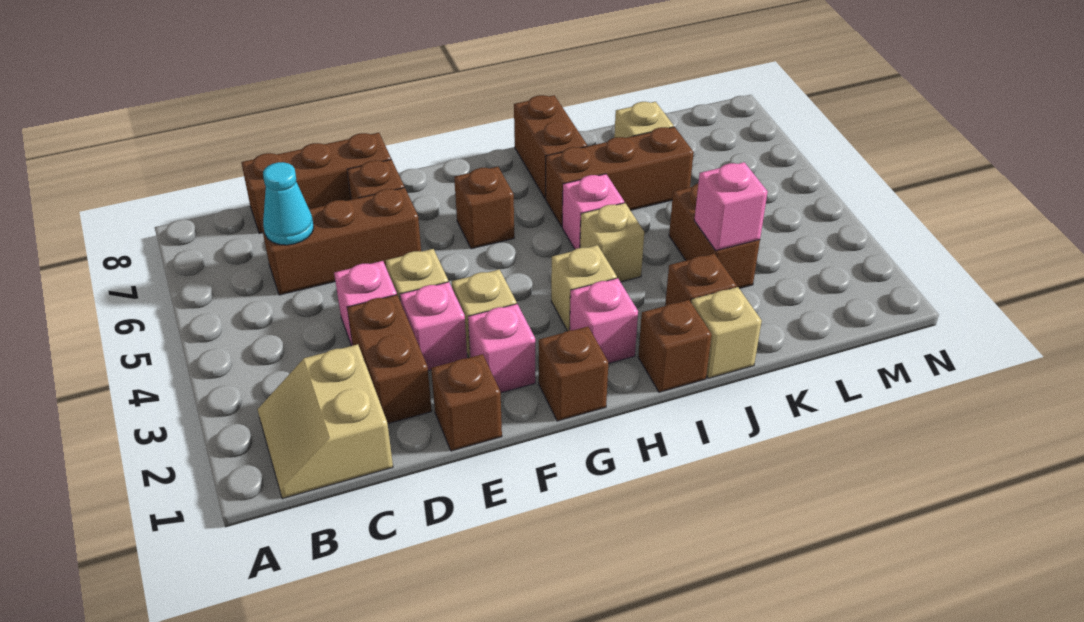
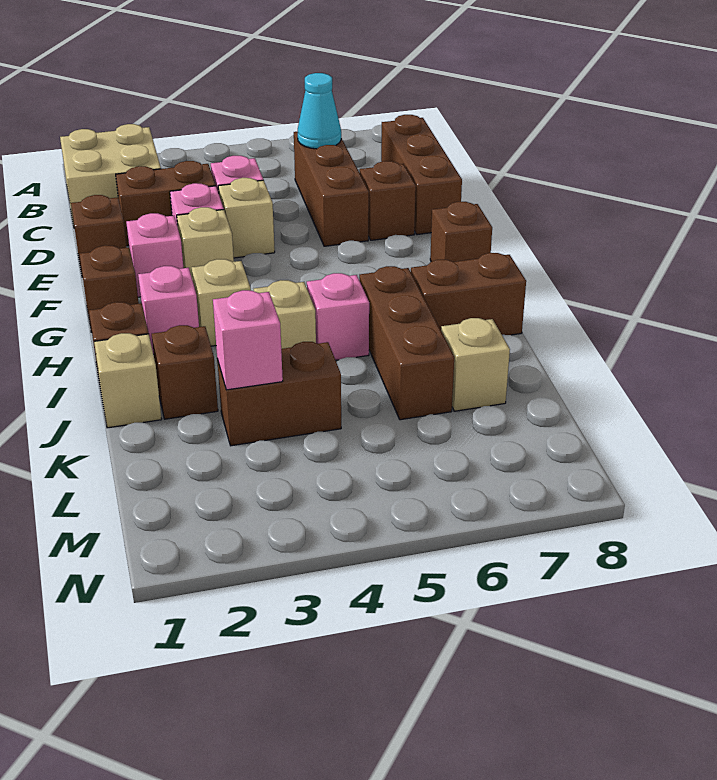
tan 2x2 slope [258,344,393,499] -> tan 2x2 brick [60,124,161,225]
brown 1x1 brick [454,167,514,249] -> brown 1x1 brick moved to [430,202,492,262]

